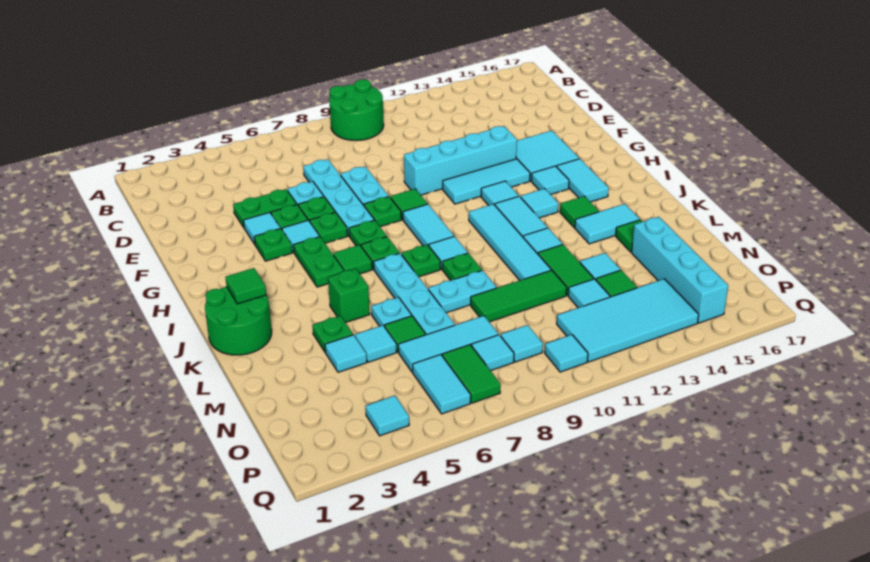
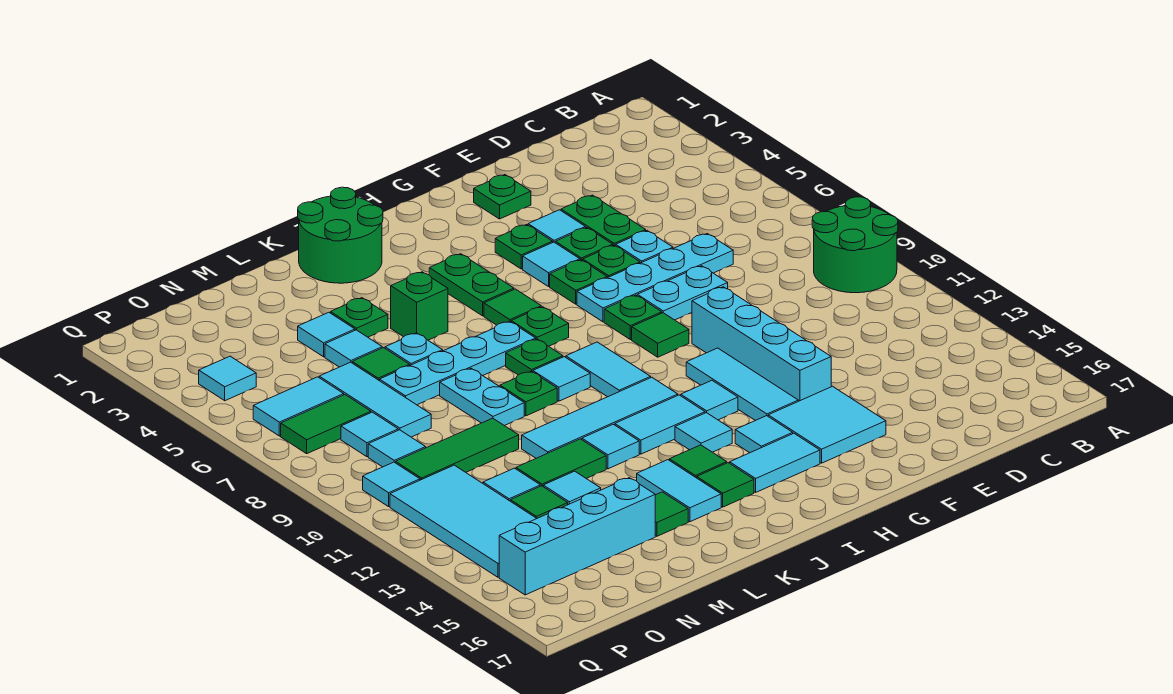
green 1x2 plate [294,237,344,287] -> green 1x2 plate turned to [429,254,514,316]
green 1x1 plate [349,220,387,246] -> green 1x1 plate moved to [474,175,531,219]
cyan 1x2 tile [403,204,454,246] -> cyan 1x2 tile turned to [566,342,651,397]
green 1x1 tile [225,268,266,304] -> green 1x1 tile moved to [697,463,754,507]
green 1x3 tile [471,270,567,322] -> green 1x3 tile turned to [396,418,519,480]

